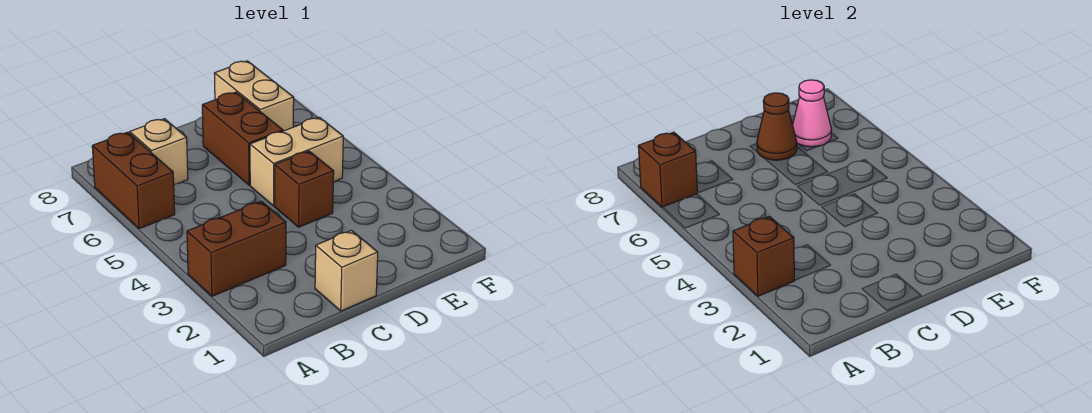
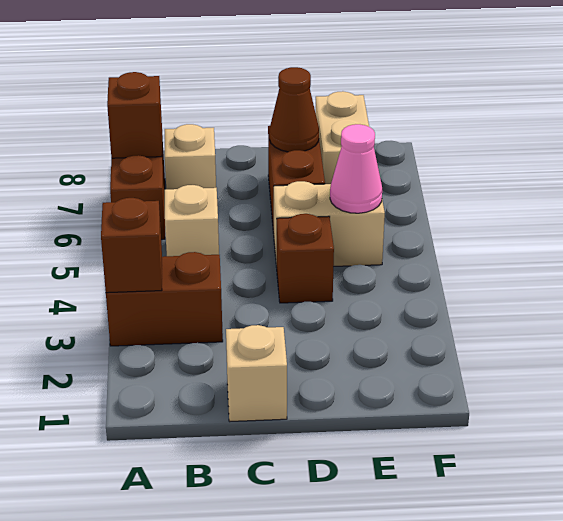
none -> tan 1x1 brick [165,185,219,256]
pink 1x1 cone [793,80,832,147] -> pink 1x1 cone moved to [330,124,382,213]

